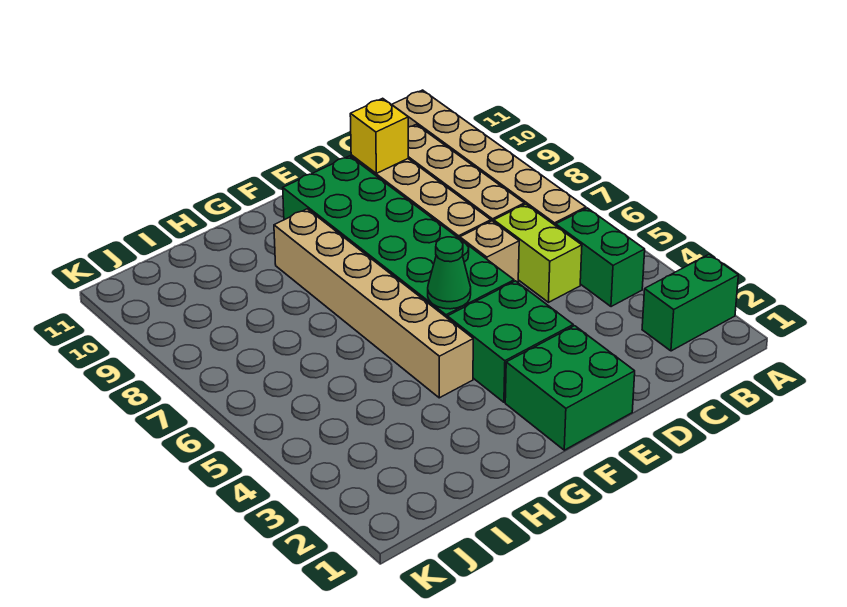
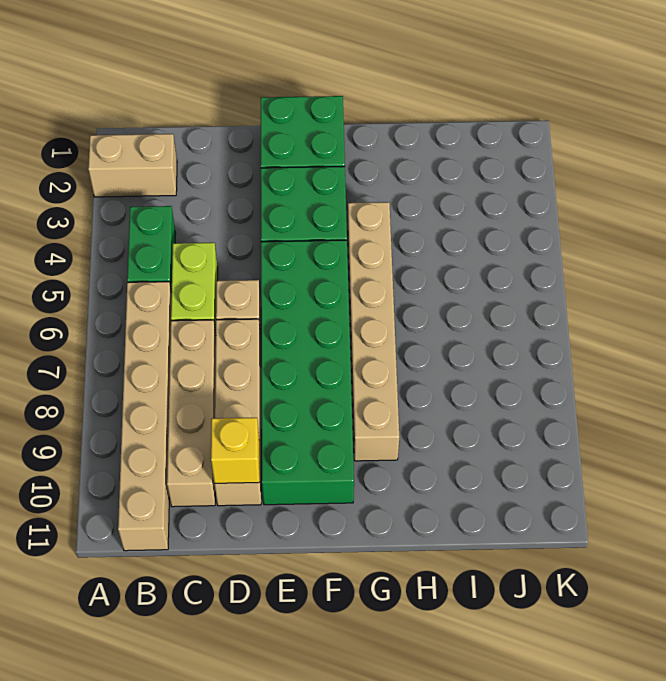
green 1x2 brick [642,254,738,351] -> tan 1x2 brick [88,134,177,197]
green 1x1 cone [428,237,471,309] -> none

